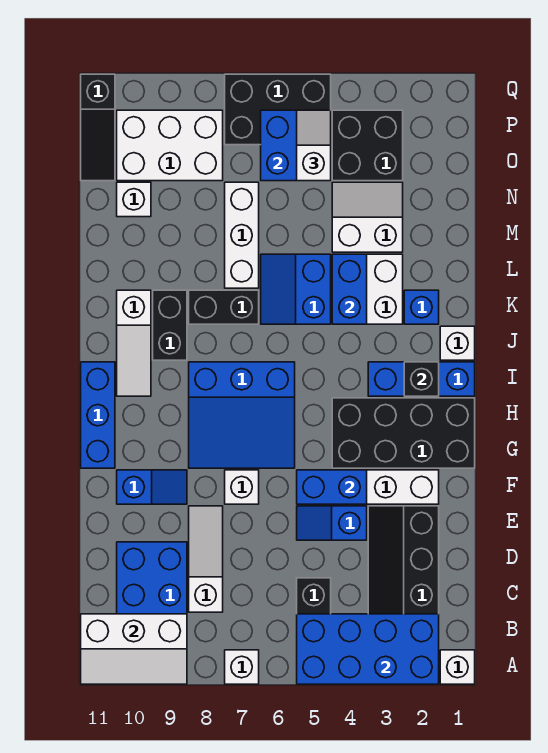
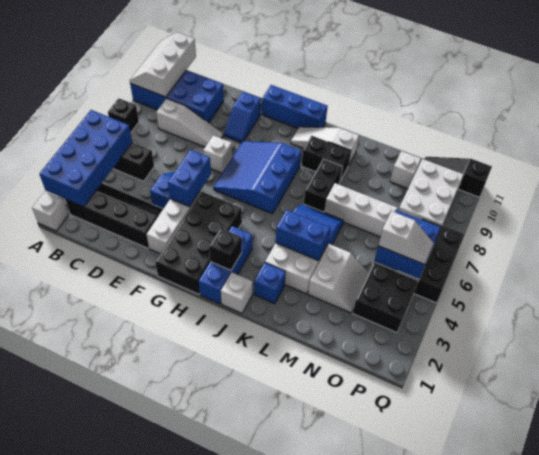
white 1x1 brick [225,650,259,684] -> black 1x1 brick [108,98,139,133]

